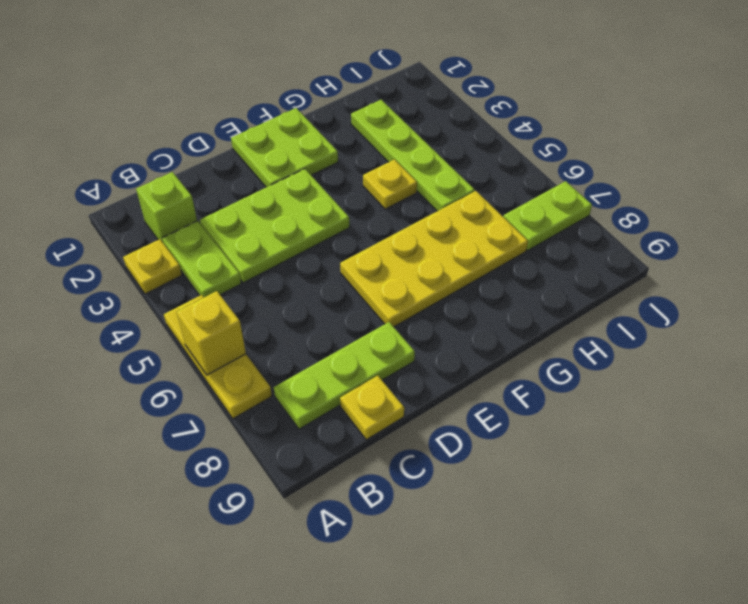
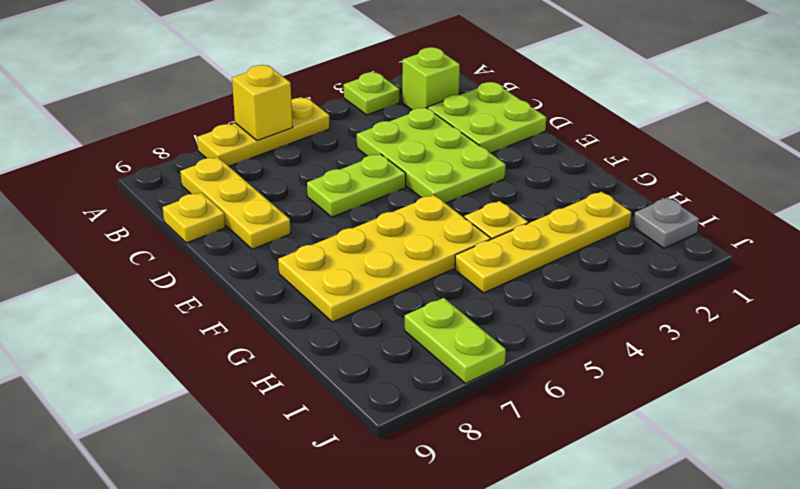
yellow 1x1 plate [123,239,182,294] -> lime 1x1 plate [344,72,400,115]
lime 1x2 plate [162,221,241,297] -> lime 1x2 plate moved to [307,154,406,217]
lime 1x3 plate [274,322,415,429] -> yellow 1x3 plate [180,157,291,249]
lime 2x2 plate [231,108,338,187] -> lime 2x2 plate moved to [428,82,546,153]
yellow 2x4 plate [340,191,528,327] -> yellow 2x4 plate turned to [278,195,491,322]
lime 1x4 plate [351,100,475,211] -> yellow 1x4 plate [455,192,631,293]
none -> grey 1x1 plate [633,198,699,248]

